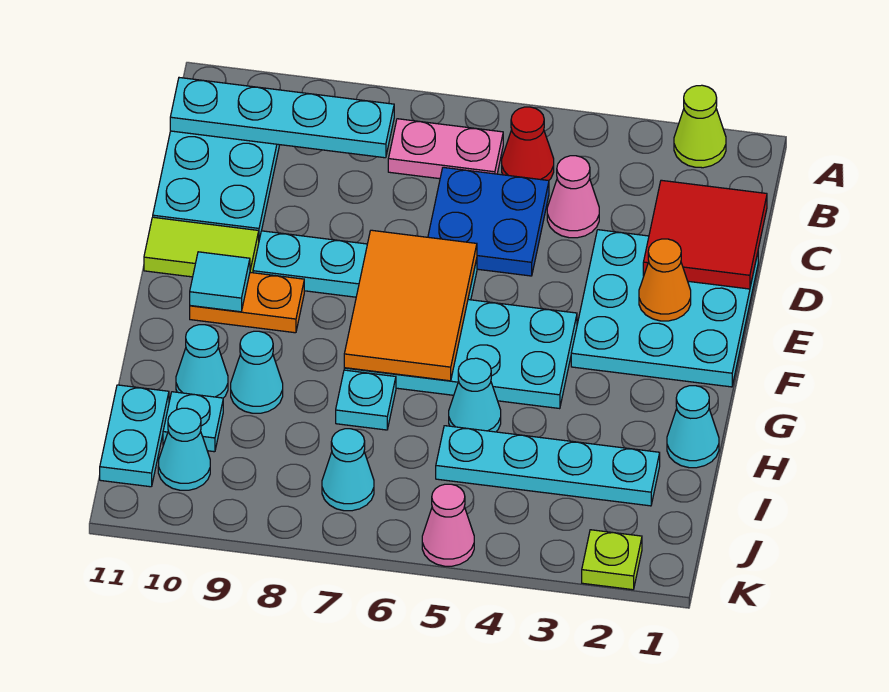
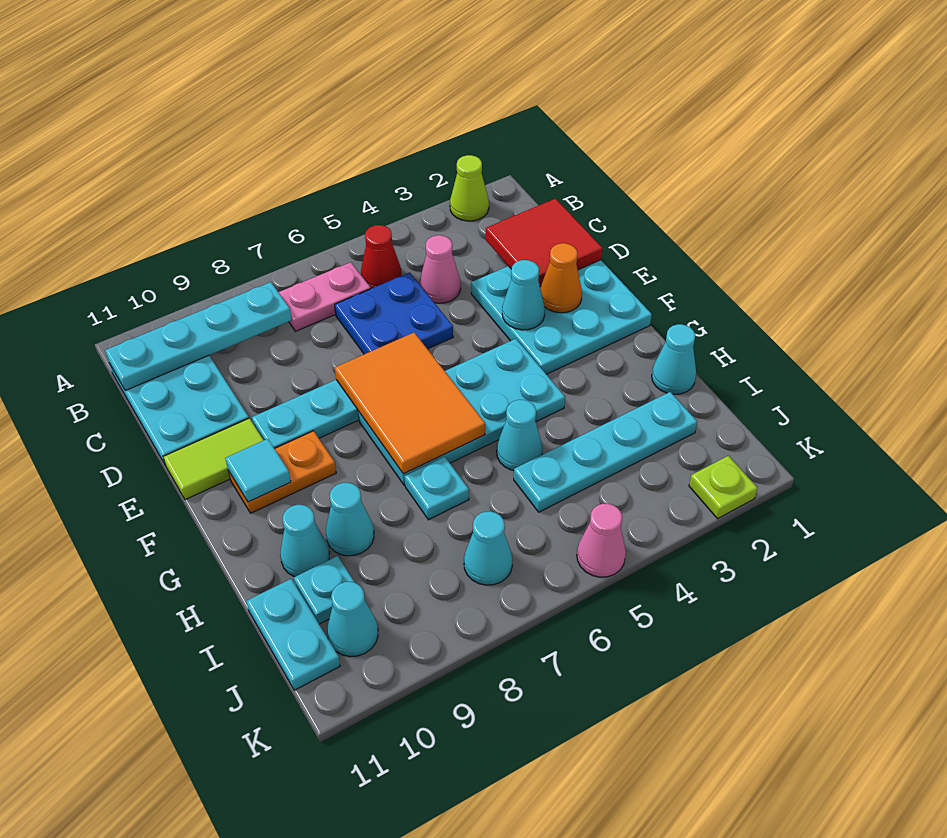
none -> cyan 1x1 cone [502,260,545,330]

